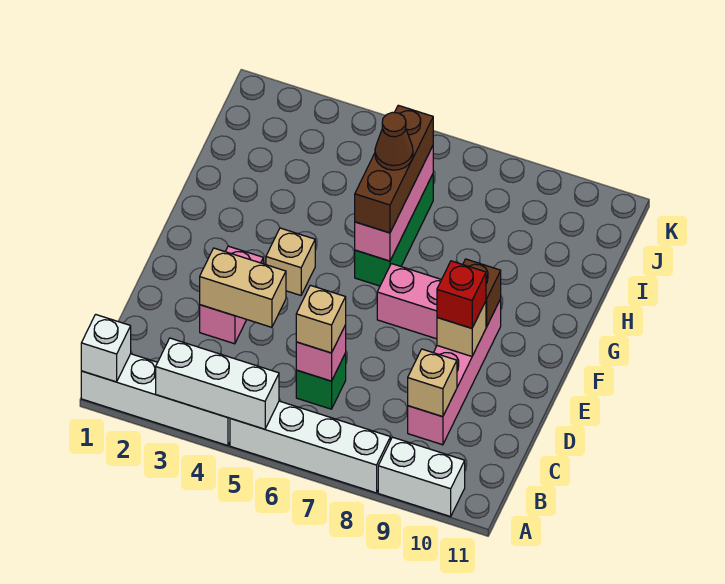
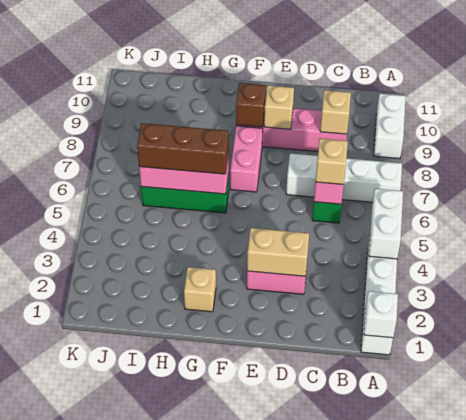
white 1x3 brick [156,338,279,429] -> white 1x2 brick [369,189,403,259]
white 1x4 brick [230,401,390,493] -> white 1x4 brick turned to [286,154,402,202]
tan 1x2 brick [200,248,286,327] -> tan 1x2 brick turned to [247,228,309,276]
red 1x1 brick [437,261,486,328] -> none
tan 1x1 brick [266,228,315,295] -> tan 1x1 brick moved to [184,267,216,312]
brown 1x1 cone [375,112,413,170] -> none

